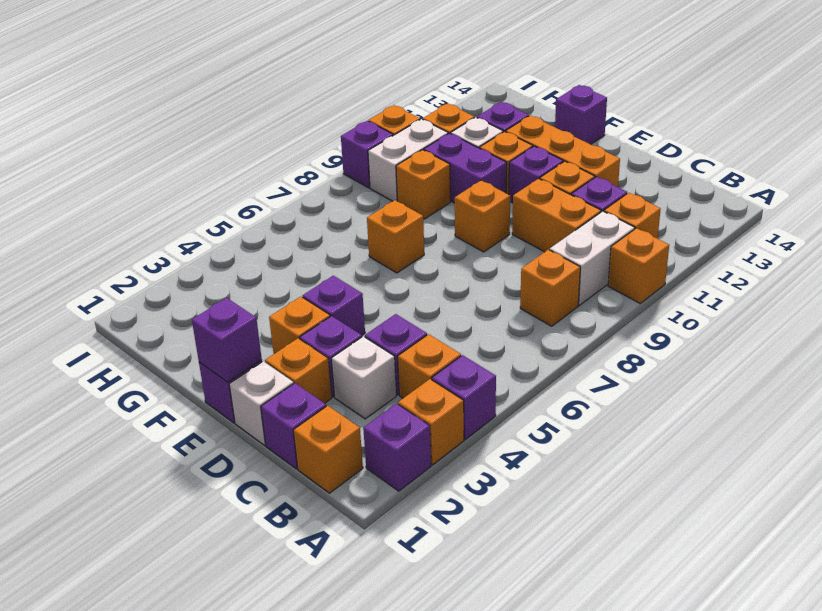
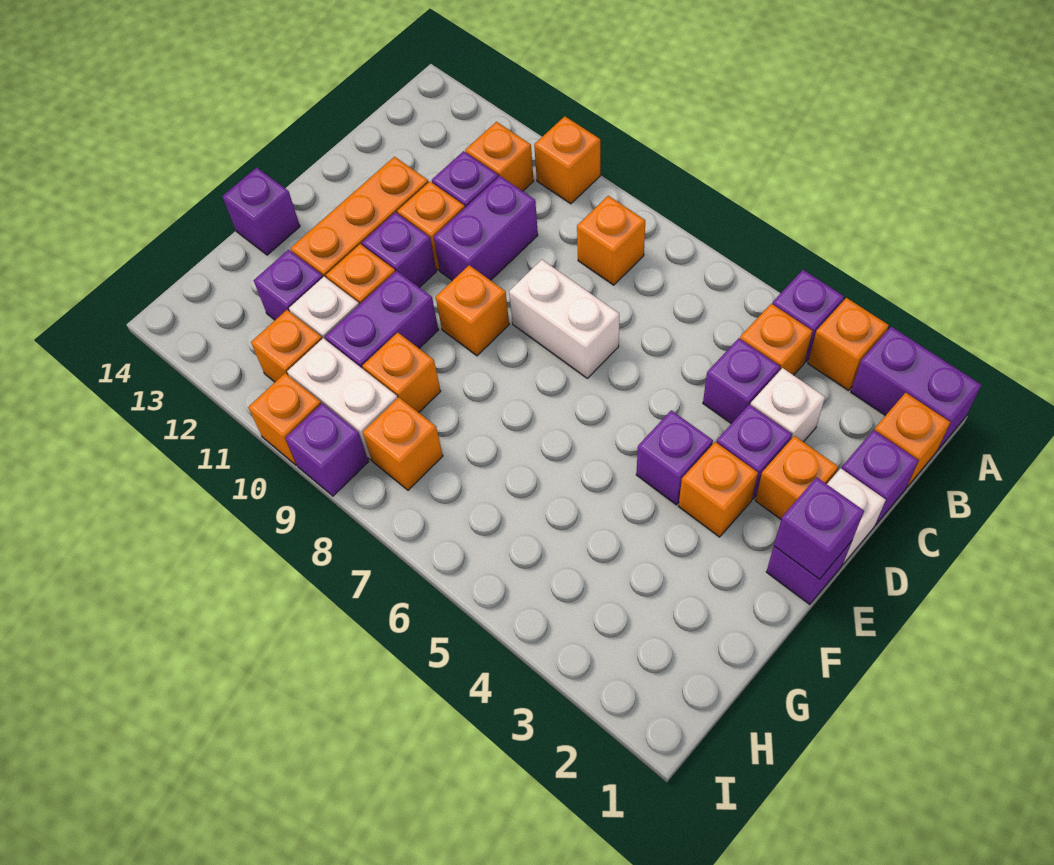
purple 1x1 brick [363,404,431,491] -> purple 1x2 brick [851,327,981,450]
white 1x2 brick [550,211,635,305] -> white 1x2 brick moved to [509,260,619,378]
orange 1x2 brick [512,179,601,252] -> purple 1x2 brick [434,176,538,281]
orange 1x1 brick [367,200,424,273] -> orange 1x1 brick moved to [363,397,443,490]

